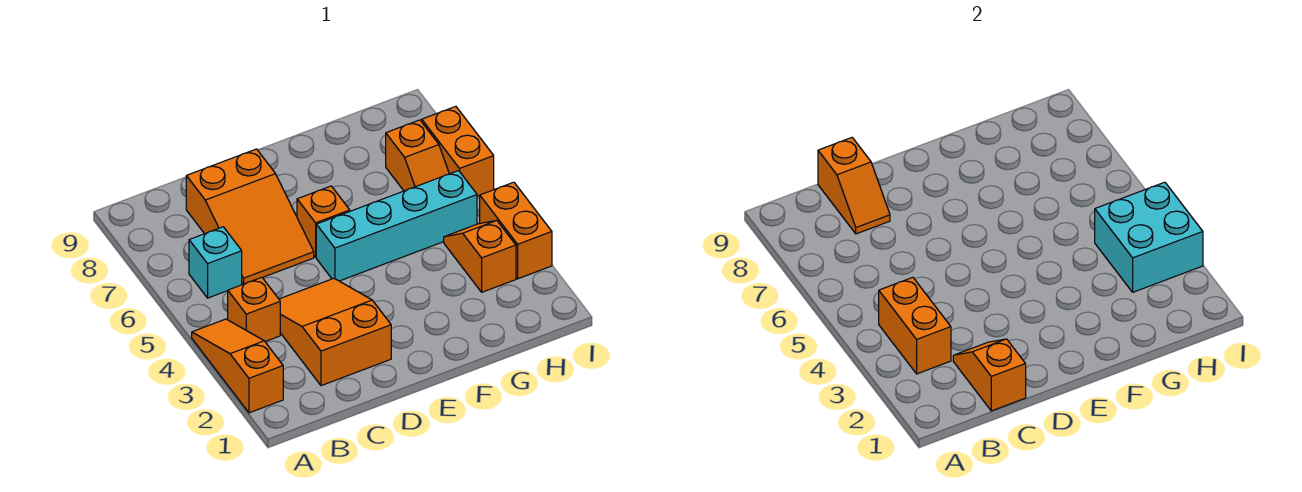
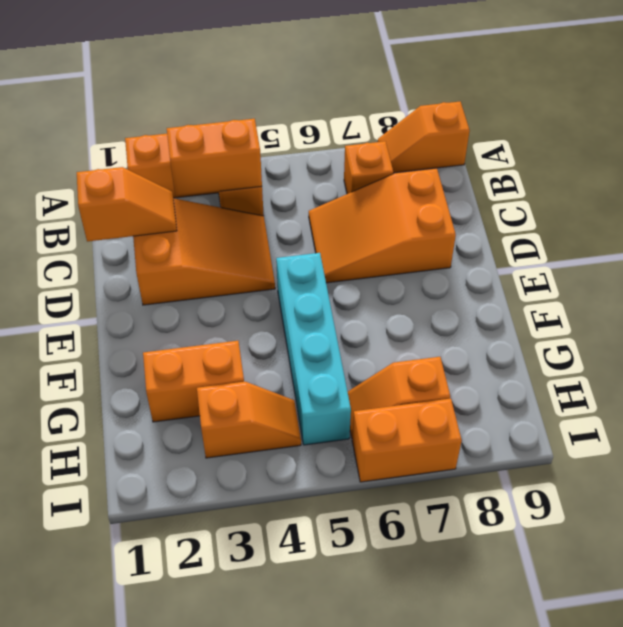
cyan 1x1 brick [189,227,242,298] -> none
orange 1x2 slope [818,138,890,234] -> orange 1x2 slope moved to [378,102,470,173]
orange 1x1 brick [297,186,350,257] -> orange 1x1 brick moved to [344,141,393,194]
cyan 2x2 brick [1095,182,1203,292] -> none
orange 1x2 brick [480,182,552,279] -> orange 1x2 brick moved to [143,341,244,422]

